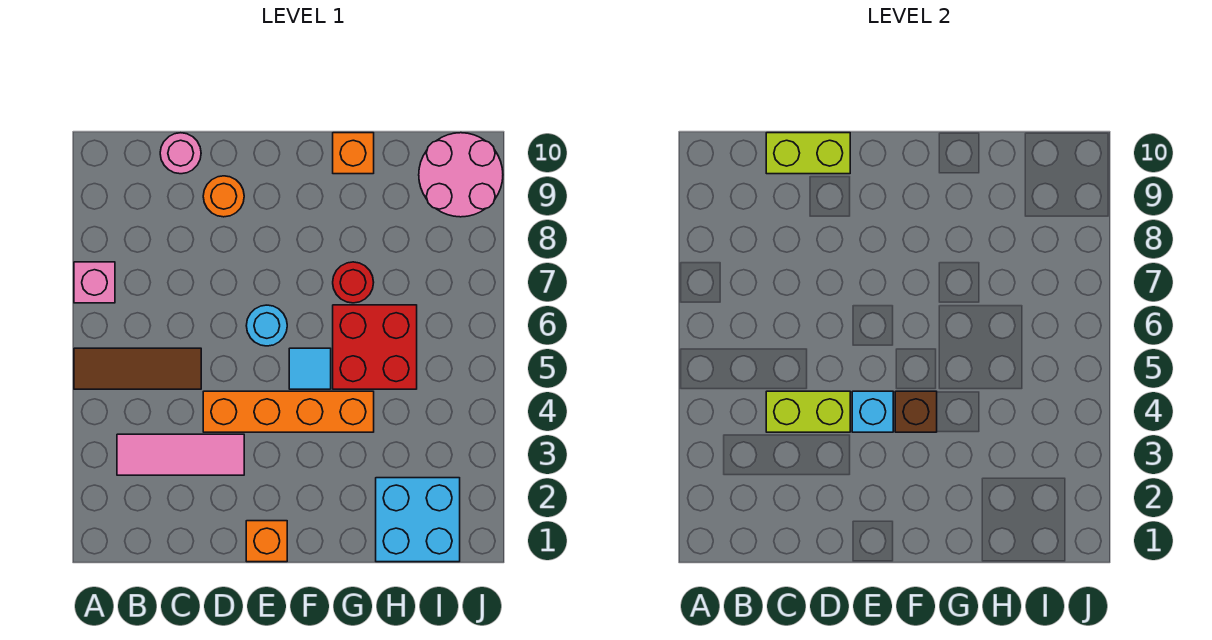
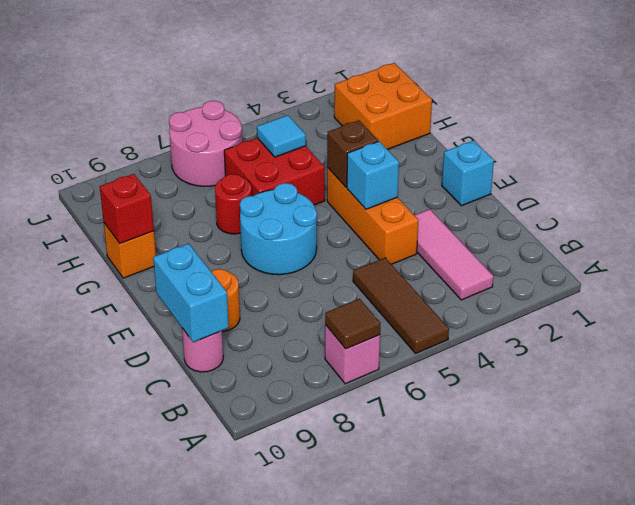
none -> brown 1x1 tile [325,299,381,349]
lime 1x2 brick [766,391,850,432] -> none
lime 1x2 brick [766,133,850,174] -> cyan 1x2 brick [153,243,229,342]
orange 1x4 brick [203,391,374,432] -> orange 1x3 brick [327,168,418,264]
orange 1x1 brick [246,521,287,562] -> cyan 1x1 brick [442,140,494,206]
cyan 1x1 round brick [246,305,287,346] -> cyan 2x2 round brick [240,183,317,275]
cyan 1x1 tile [289,348,331,389] -> cyan 1x1 tile moved to [257,115,306,157]
none -> red 1x1 brick [100,174,154,243]
cyan 2x2 brick [376,478,460,562] -> orange 2x2 brick [334,63,432,149]
pink 2x2 round brick [419,133,503,217] -> pink 2x2 round brick moved to [169,101,242,186]

